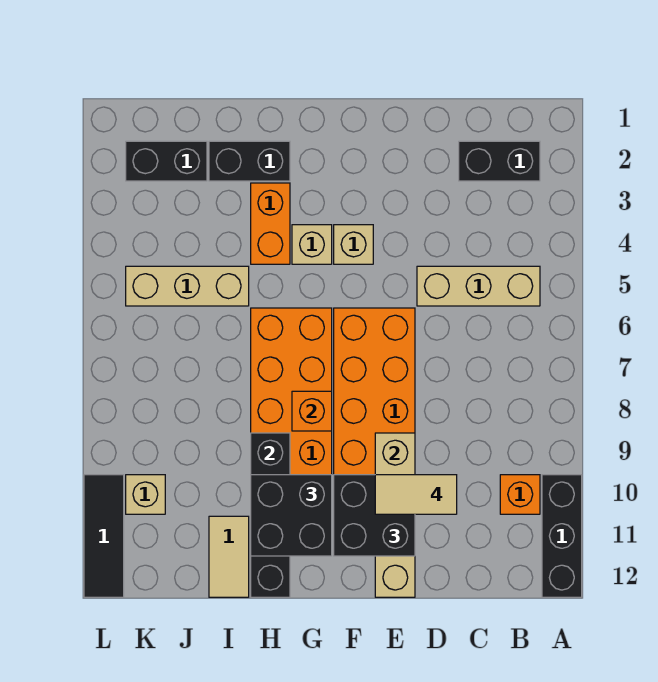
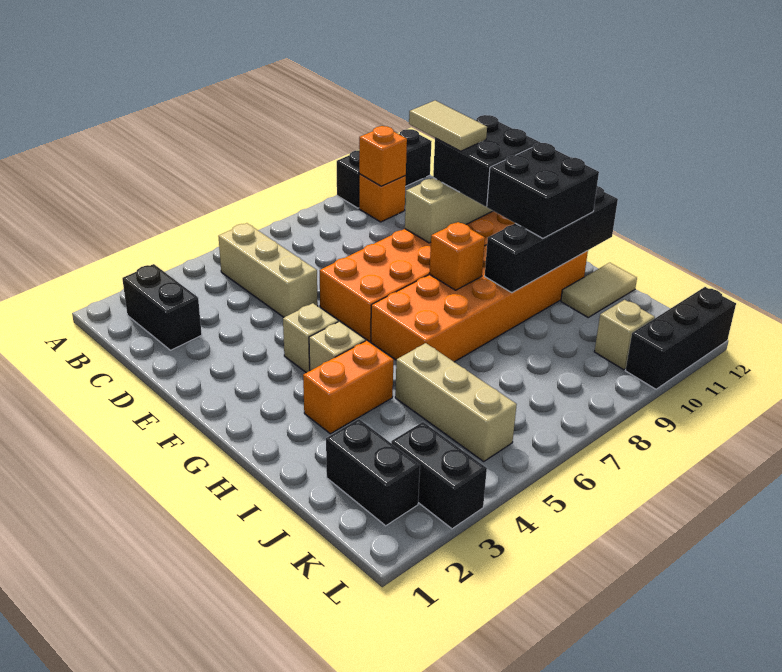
none -> orange 1x1 brick [359,126,407,186]
black 1x2 brick [209,141,290,181] -> black 1x2 brick moved to [391,422,487,529]
black 1x3 tile [84,475,124,597] -> black 1x3 brick [625,287,736,389]

